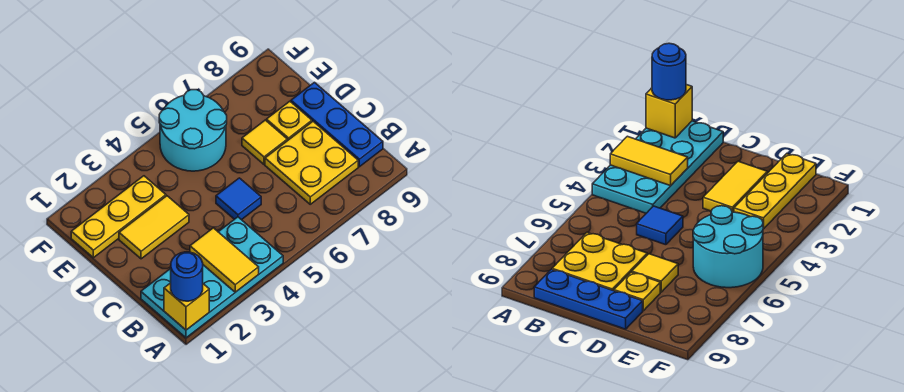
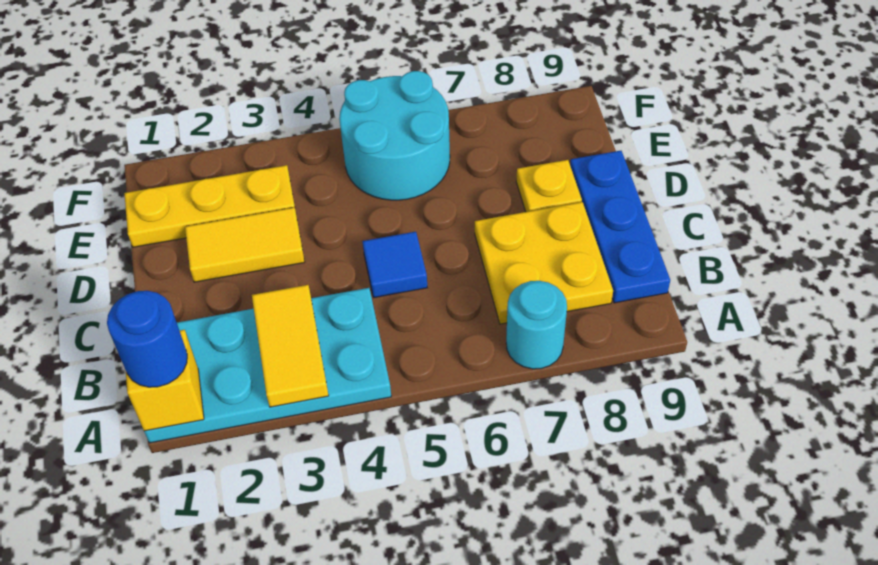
none -> cyan 1x1 round brick [506,281,567,369]
yellow 1x1 tile [242,120,287,164] -> none

